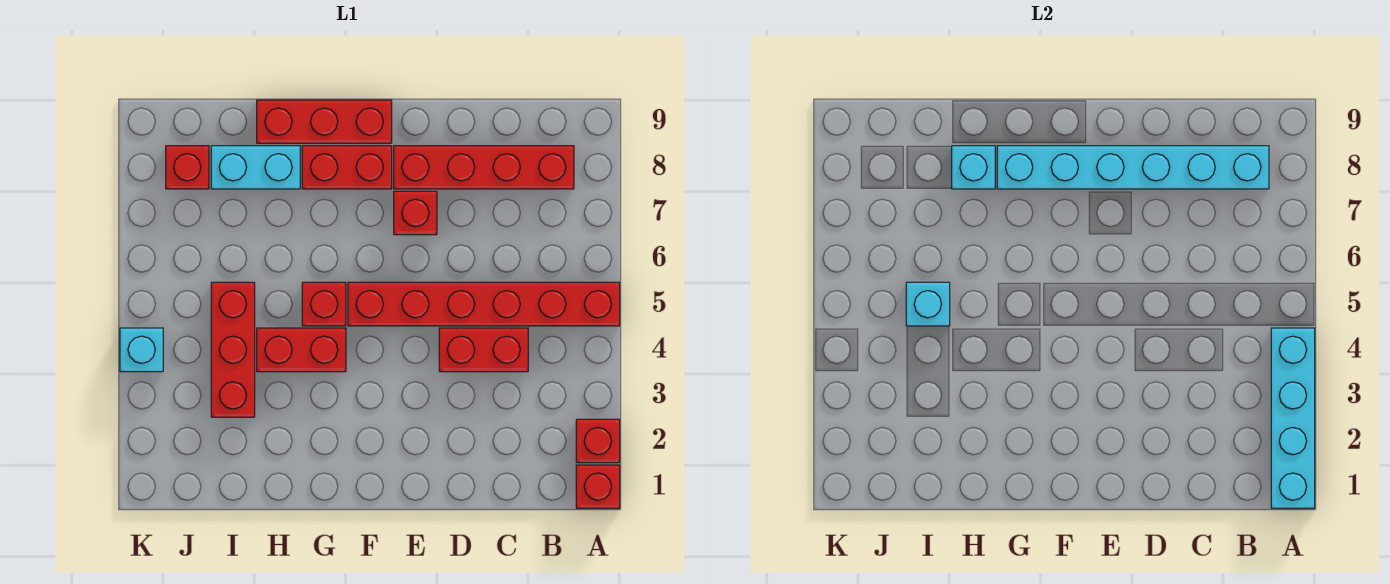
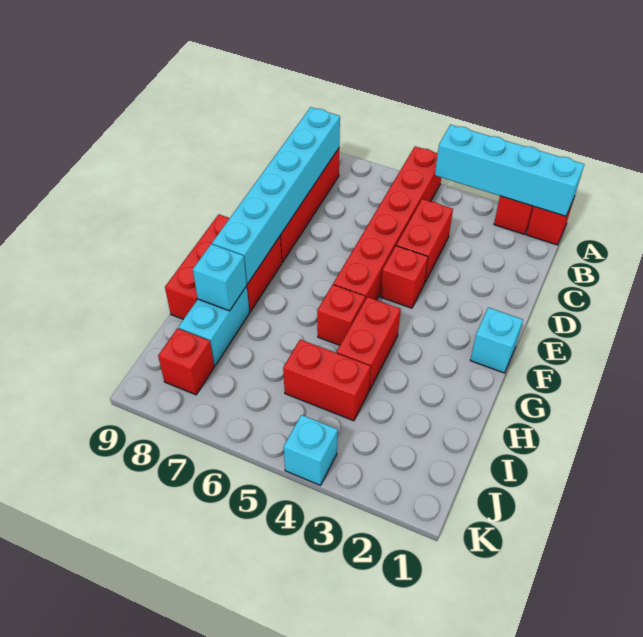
red 1x1 brick [394,191,437,235] -> red 1x1 brick moved to [380,246,428,308]
red 1x3 brick [211,282,255,417] -> red 1x2 brick [283,340,371,421]
cyan 1x1 brick [906,282,950,326] -> cyan 1x1 brick moved to [470,307,523,373]

